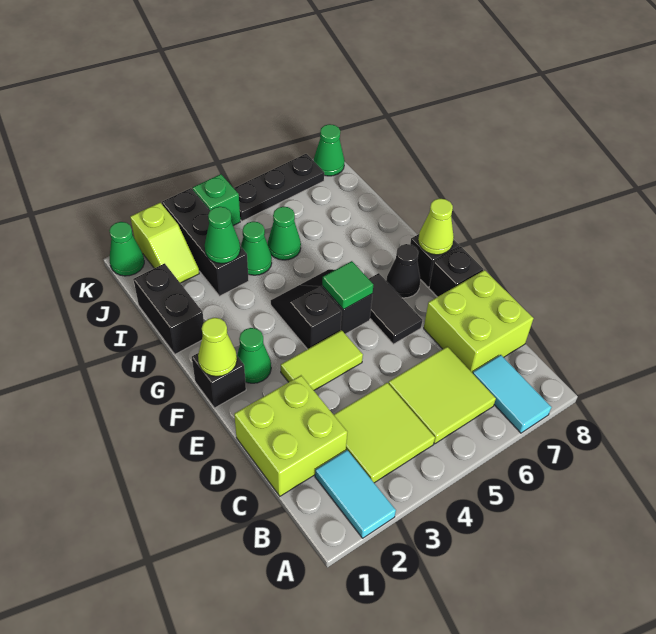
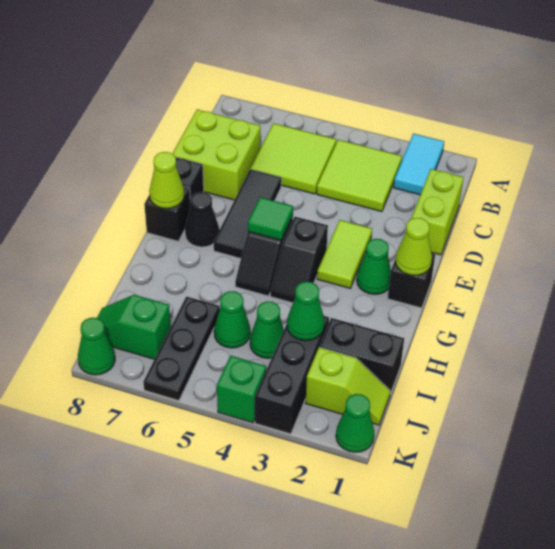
cyan 1x2 tile [473,355,551,433] -> none
lime 2x2 brick [234,376,347,496] -> lime 1x2 brick [412,169,464,255]
lime 1x2 tile [281,330,363,390] -> lime 1x2 tile turned to [317,220,372,288]
black 1x2 tile [369,273,422,344] -> black 1x3 tile [214,169,282,258]
black 1x2 brick [133,263,204,354] -> black 1x2 brick turned to [319,318,404,394]
lime 1x2 slope [130,203,199,283] -> lime 1x2 slope turned to [305,347,390,425]
none -> green 1x2 slope [97,295,171,359]
black 1x3 plate [234,154,324,221] -> black 1x3 plate turned to [143,296,220,401]

